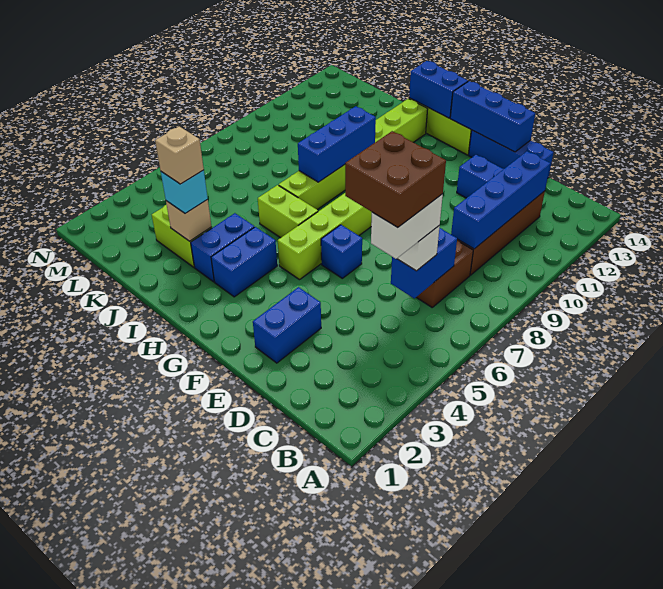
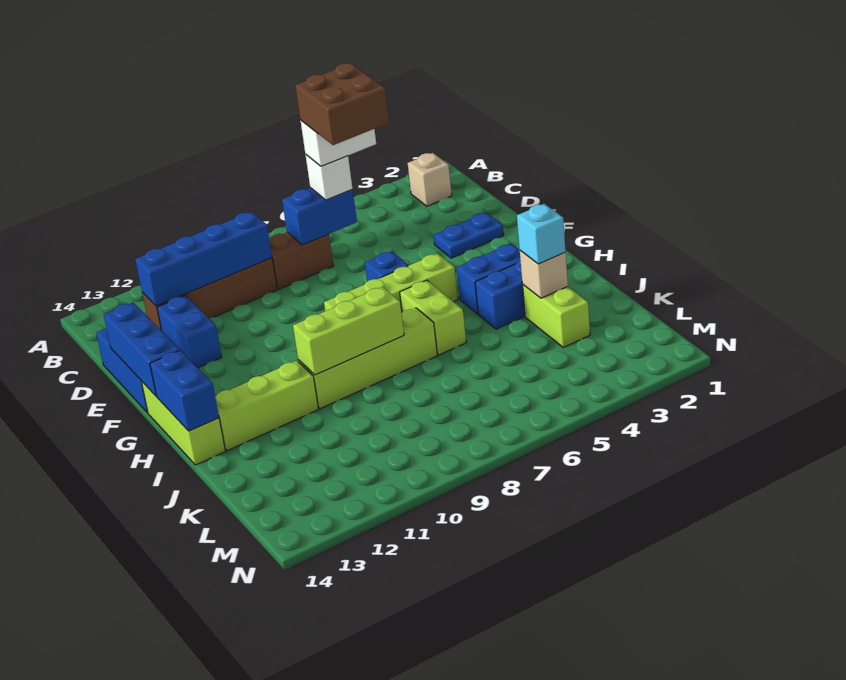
blue 1x2 brick [253,287,321,363] -> blue 1x2 plate [434,213,504,258]
blue 1x3 brick [298,106,376,182] -> lime 1x3 brick [293,287,404,375]
tan 1x1 brick [155,126,204,184] -> tan 1x1 brick moved to [408,153,452,206]

